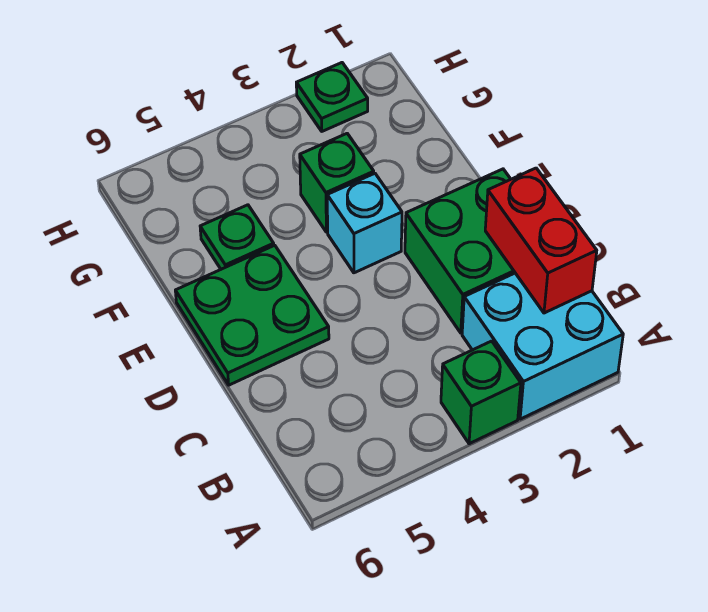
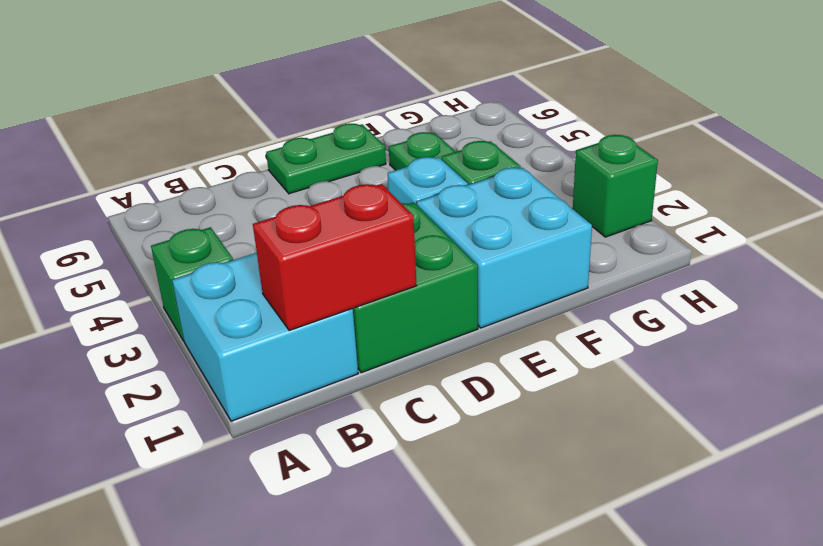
green 2x2 plate [175,245,329,385] -> green 1x2 plate [266,124,386,194]
none -> cyan 2x2 brick [417,168,592,328]
green 1x1 plate [296,63,368,131] -> green 1x1 brick [573,135,658,237]

